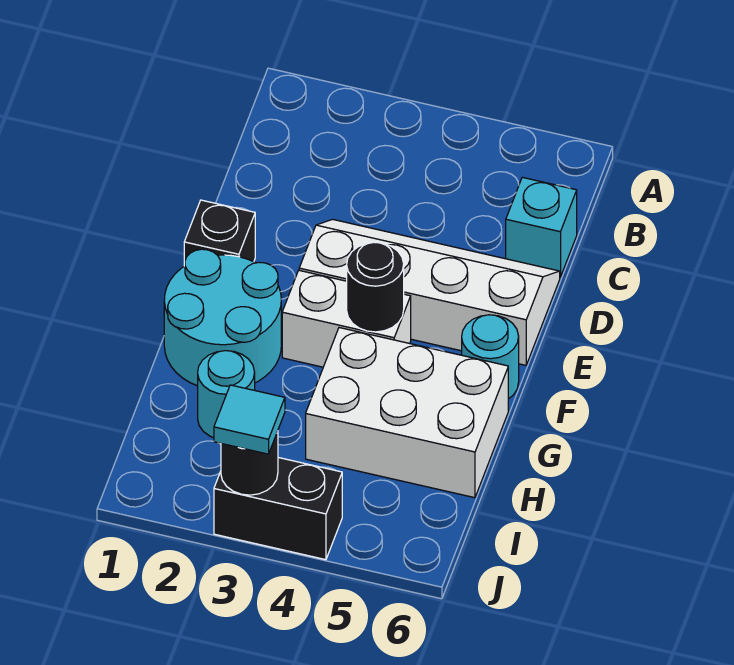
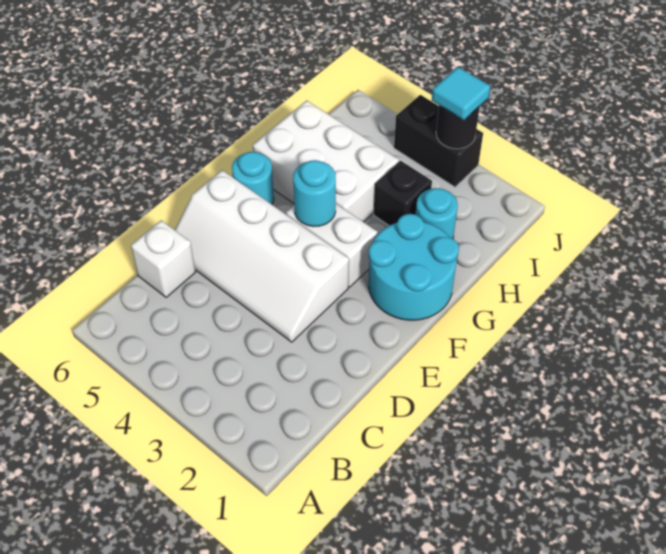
cyan 1x1 brick [506,177,577,277] -> white 1x1 brick [131,220,195,297]
black 1x1 brick [184,200,255,266] -> black 1x1 brick moved to [374,161,432,226]
black 1x1 round brick [347,242,404,332] -> cyan 1x1 round brick [293,160,336,227]

